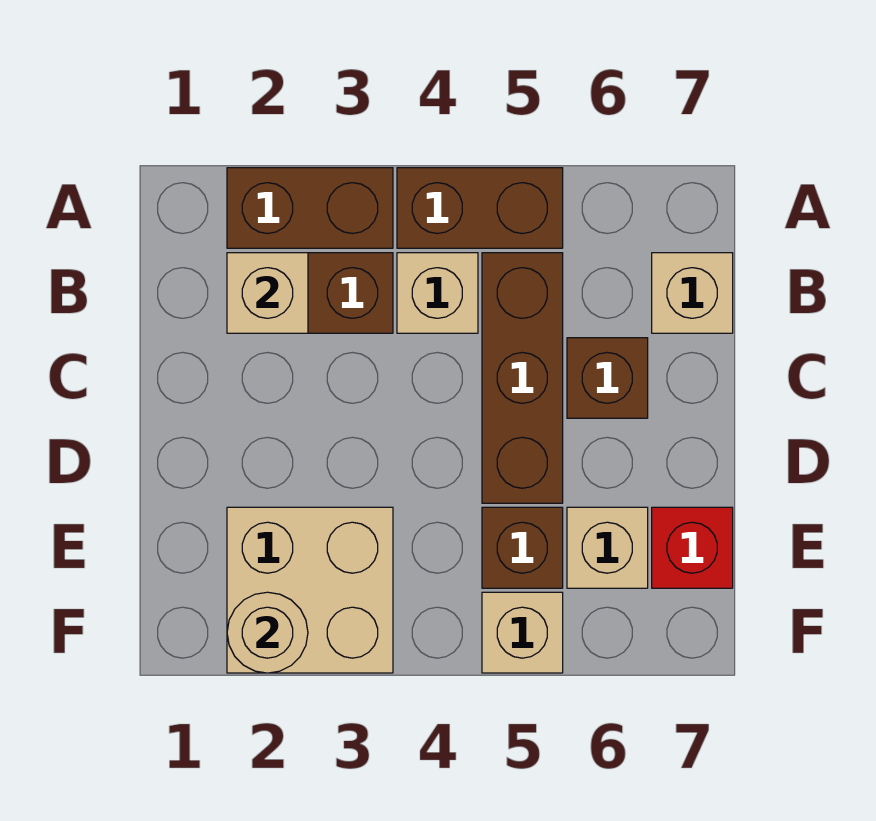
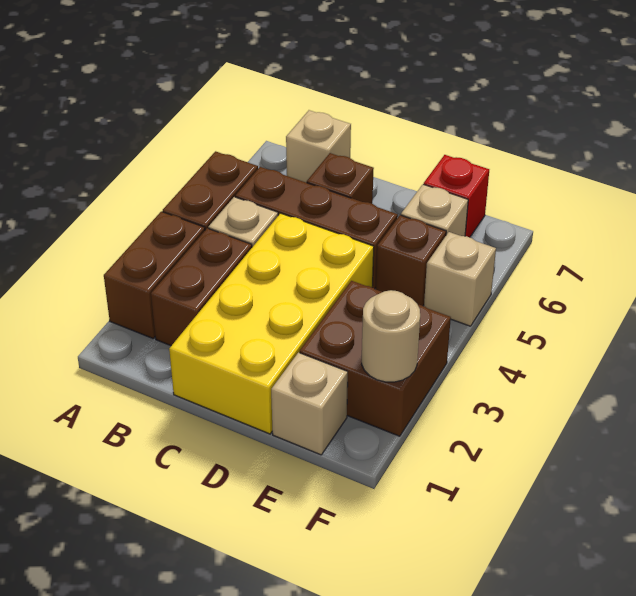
tan 1x1 brick [227,253,308,333] -> tan 1x1 brick moved to [271,353,348,455]
none -> yellow 2x4 brick [169,213,374,434]
tan 2x2 brick [227,507,393,673] -> brown 2x2 brick [300,281,451,436]

